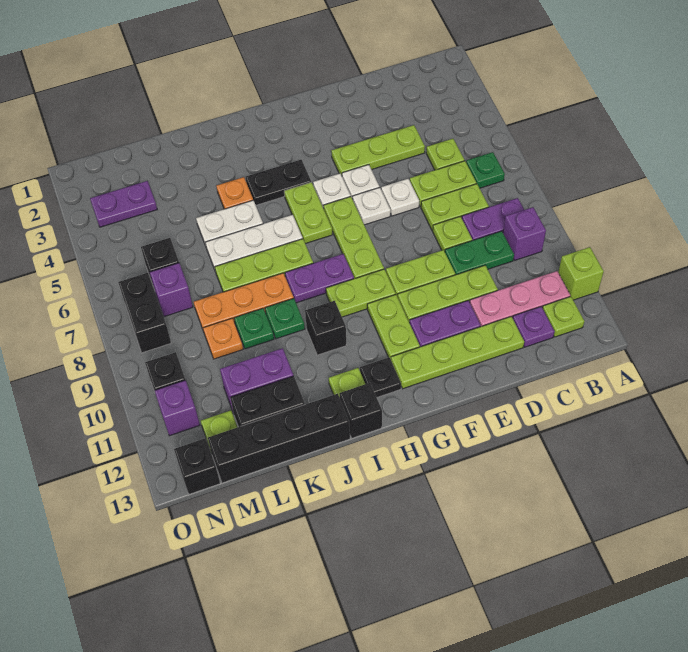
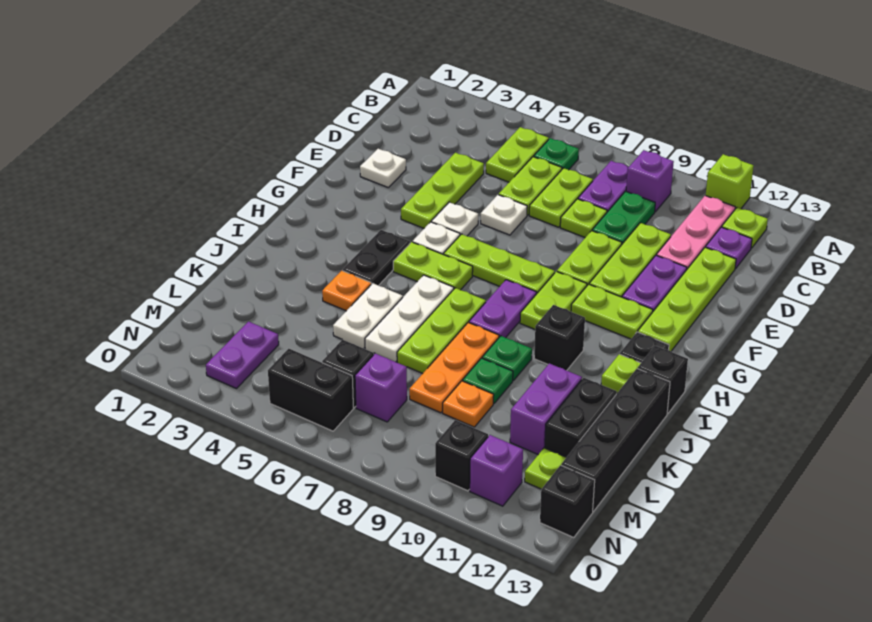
lime 1x1 plate [426,139,464,170] -> lime 1x2 plate [486,127,549,182]
white 1x1 plate [353,187,391,225] -> white 1x1 plate moved to [360,149,406,187]
black 1x2 brick [118,273,171,353] -> black 1x2 brick moved to [268,349,353,431]

